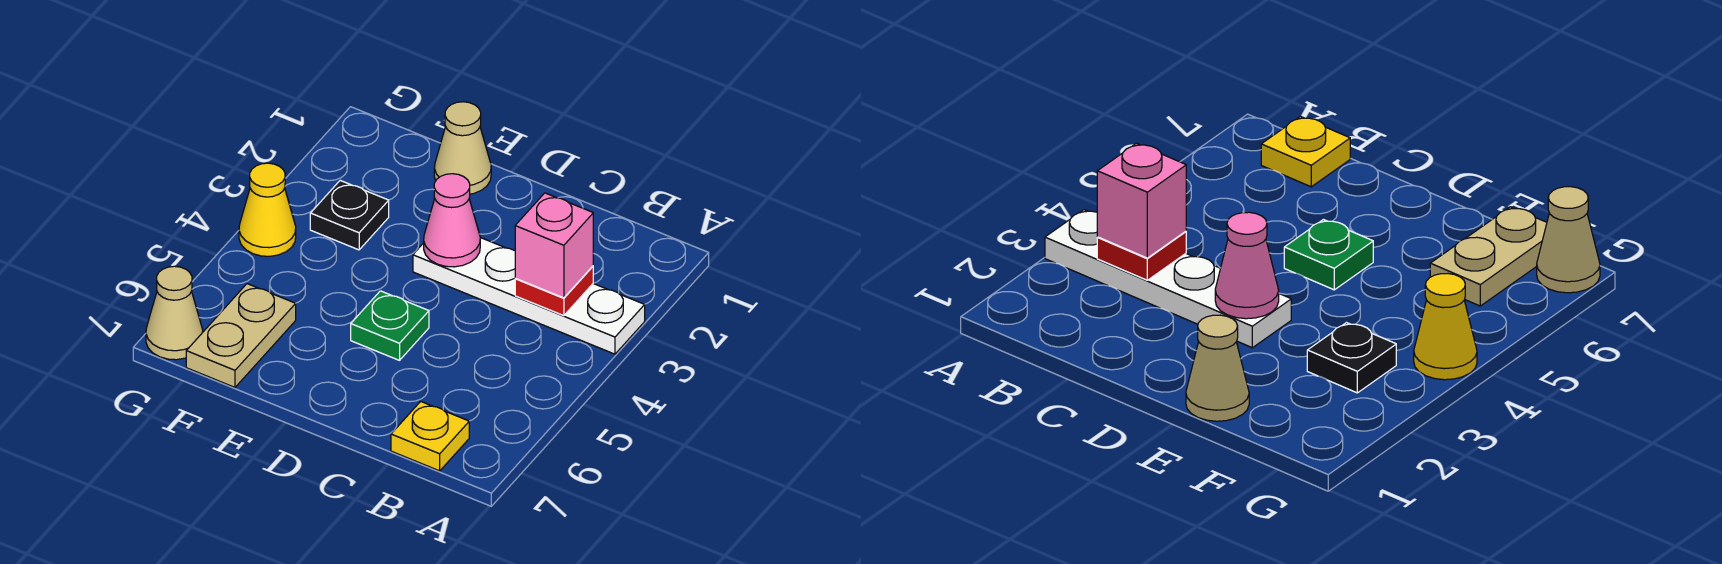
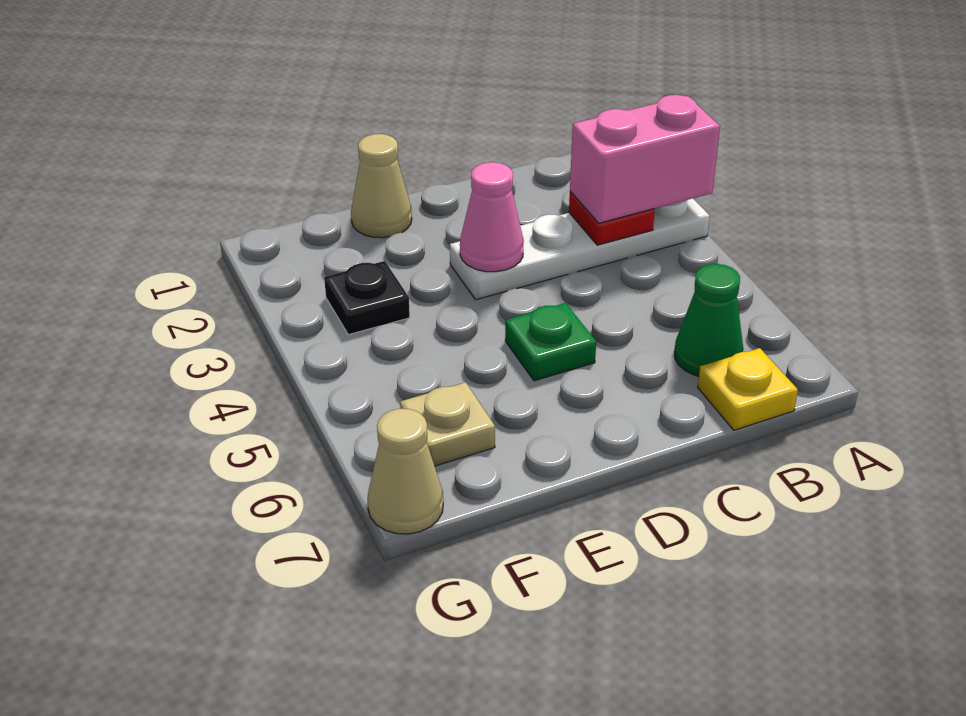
pink 1x1 brick [515,193,593,298] -> pink 1x2 brick [570,95,720,223]
none -> green 1x1 cone [674,264,743,376]
tan 1x2 plate [186,284,296,387] -> tan 1x1 plate [400,382,495,466]
yellow 1x1 cone [239,163,296,256] -> none

